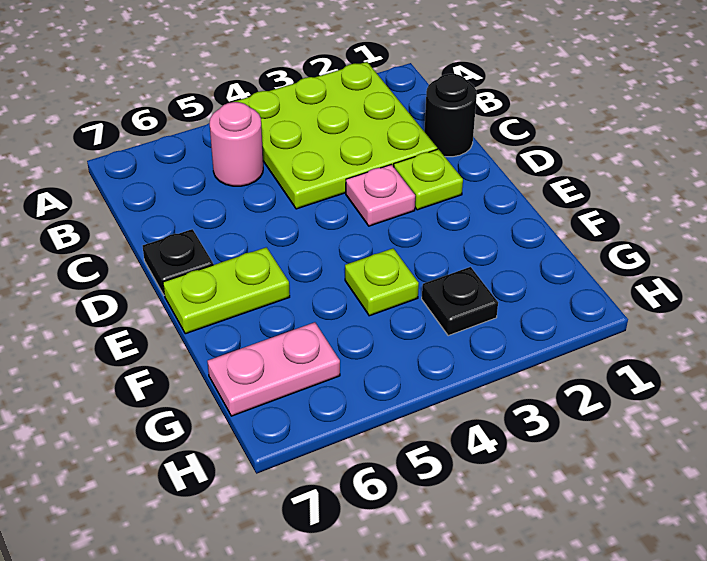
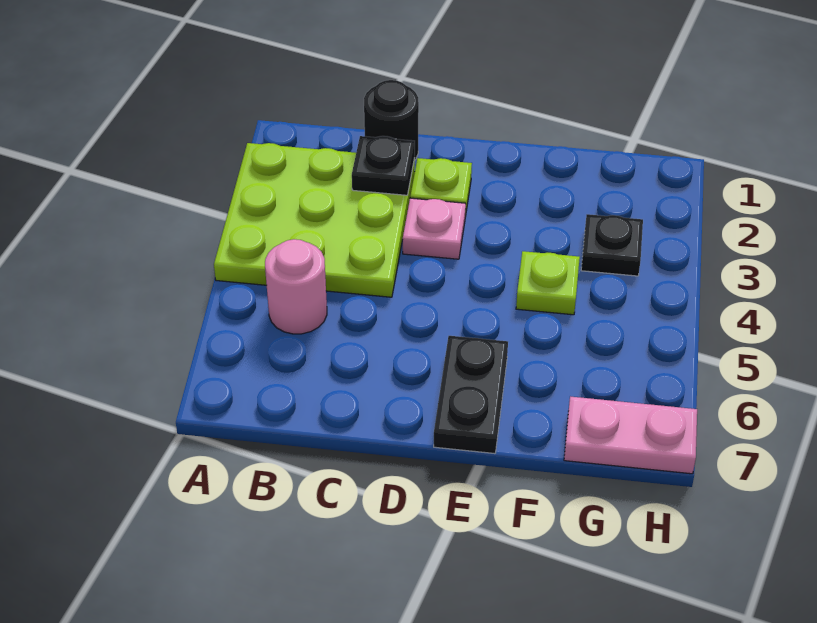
black 1x1 plate [143,229,213,295] -> black 1x1 plate moved to [352,136,415,195]
lime 1x2 plate [163,247,290,334] -> black 1x2 plate [434,336,508,454]
pink 1x2 plate [207,322,340,416] -> pink 1x2 plate turned to [564,397,697,474]

